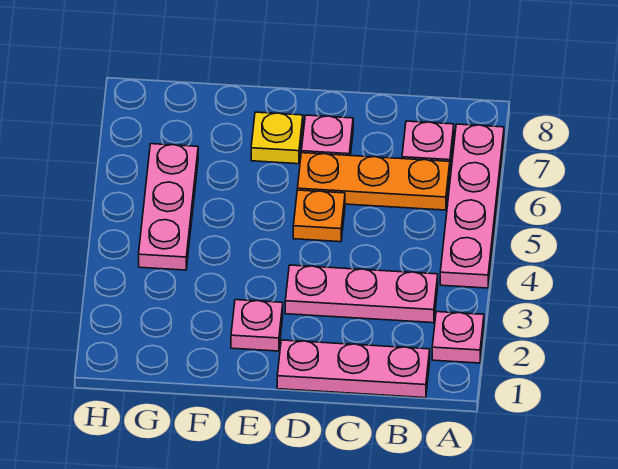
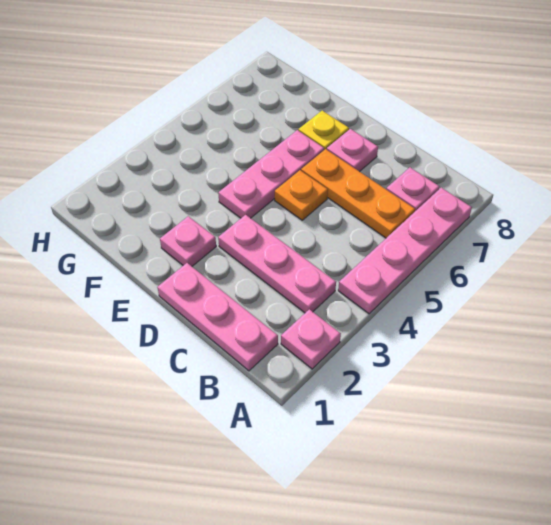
pink 1x3 plate [139,144,198,270] -> pink 1x3 plate moved to [218,130,324,218]

